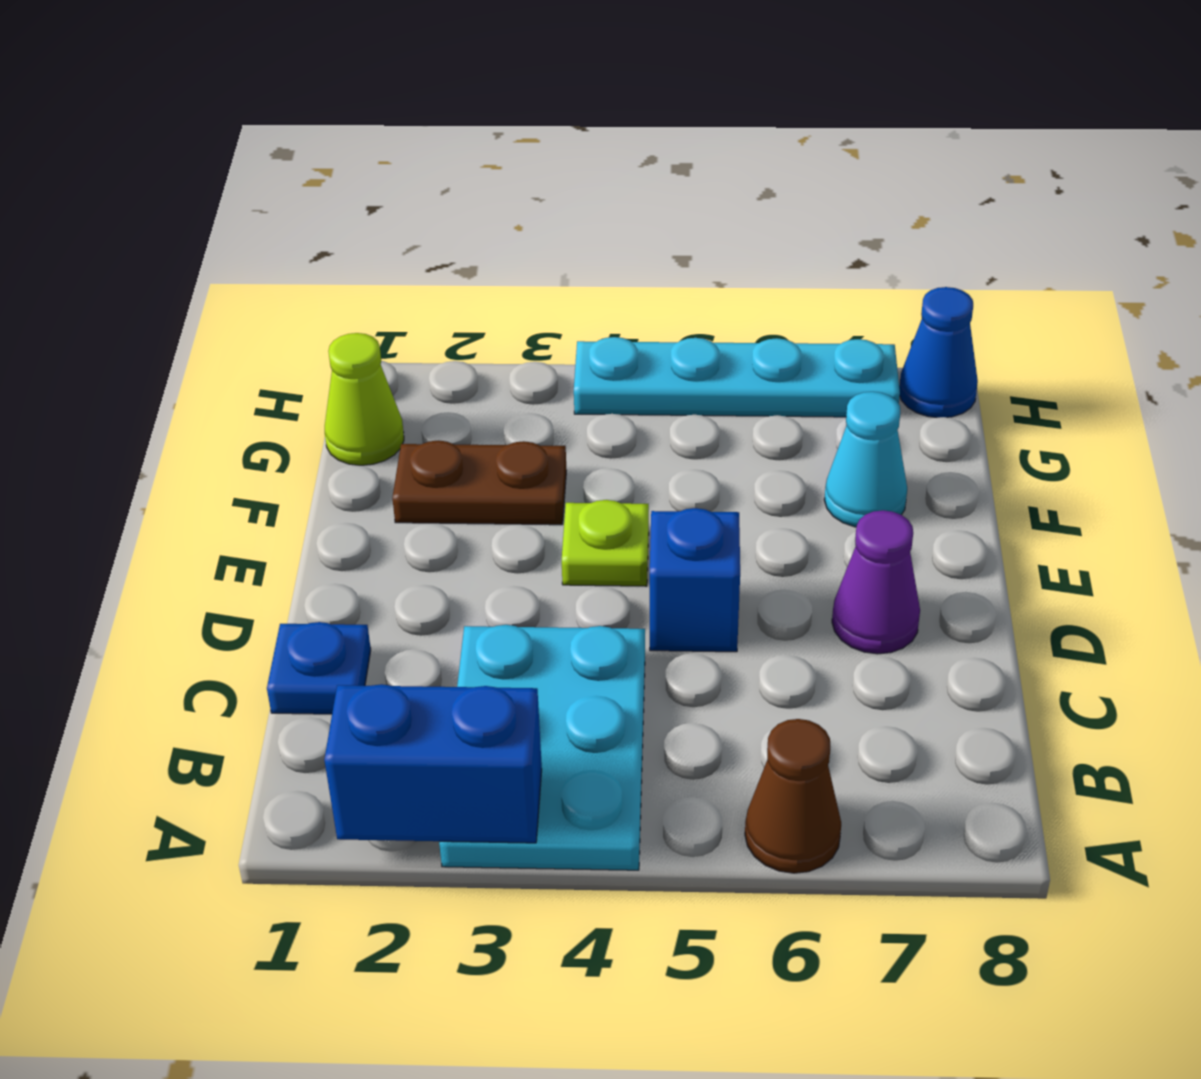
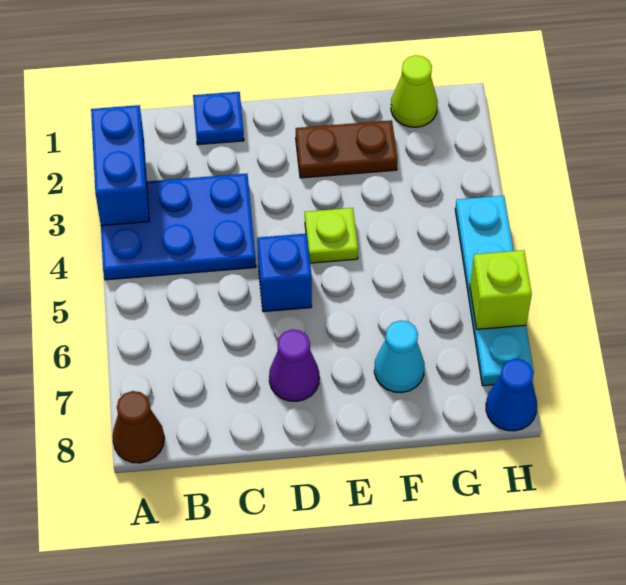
cyan 2x3 plate [439,625,645,870] -> blue 2x3 plate [101,174,256,280]
brown 1x1 cone [745,719,841,873] -> brown 1x1 cone moved to [112,391,164,463]
brown 1x2 plate [392,441,566,525] -> brown 1x2 plate turned to [296,120,397,178]
none -> lime 1x1 brick [470,250,532,329]

